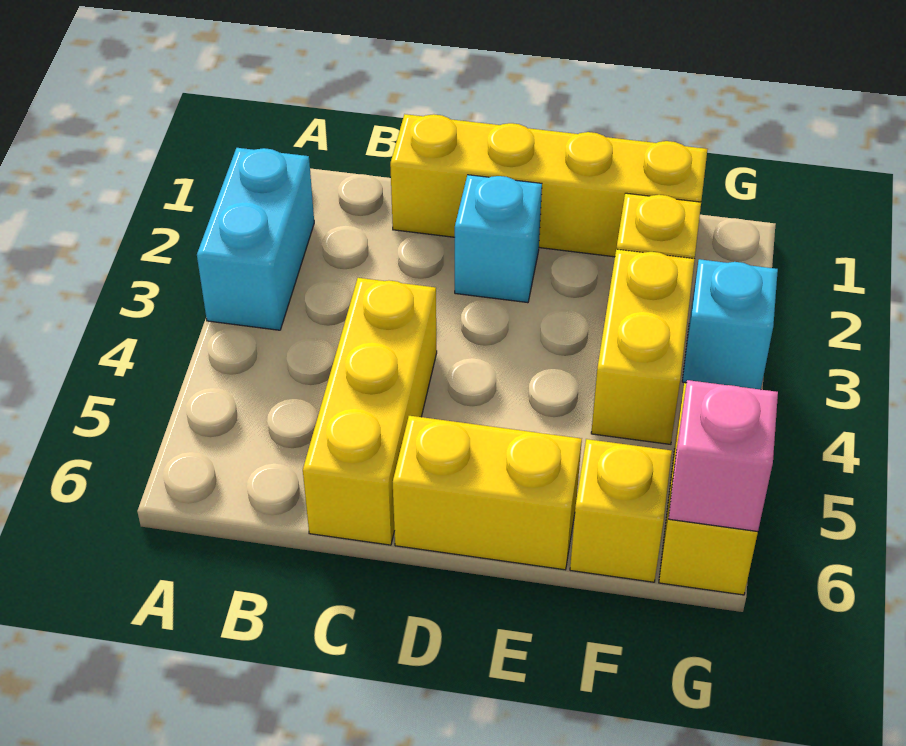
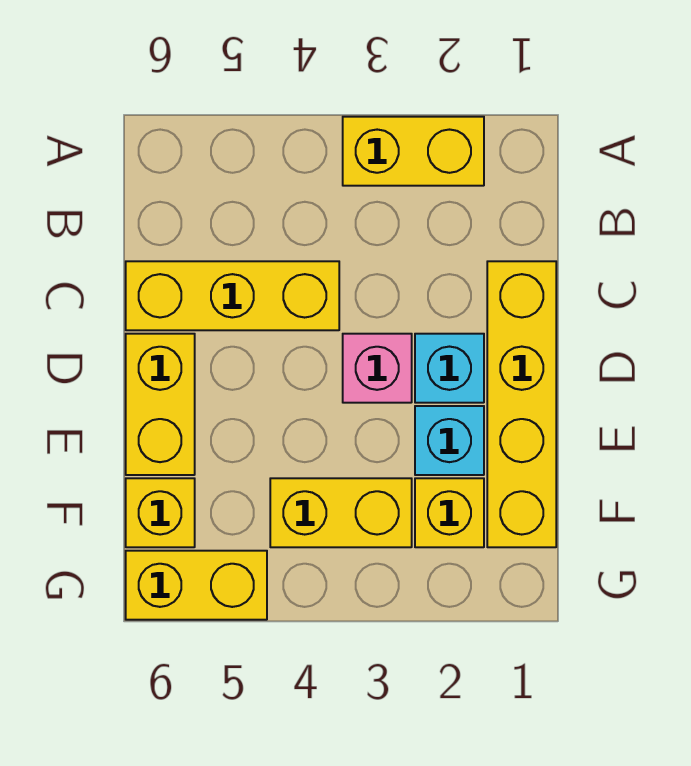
cyan 1x2 brick [197,148,314,330] -> yellow 1x2 brick [343,117,484,186]
cyan 1x1 brick [682,259,778,390] -> cyan 1x1 brick moved to [415,406,484,475]
pink 1x1 brick [669,380,778,531] -> pink 1x1 brick moved to [343,334,412,403]

